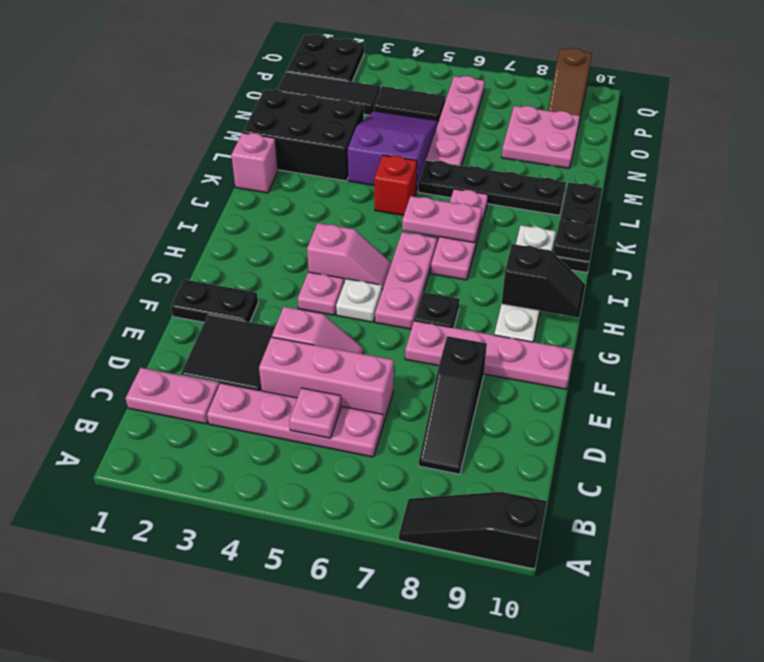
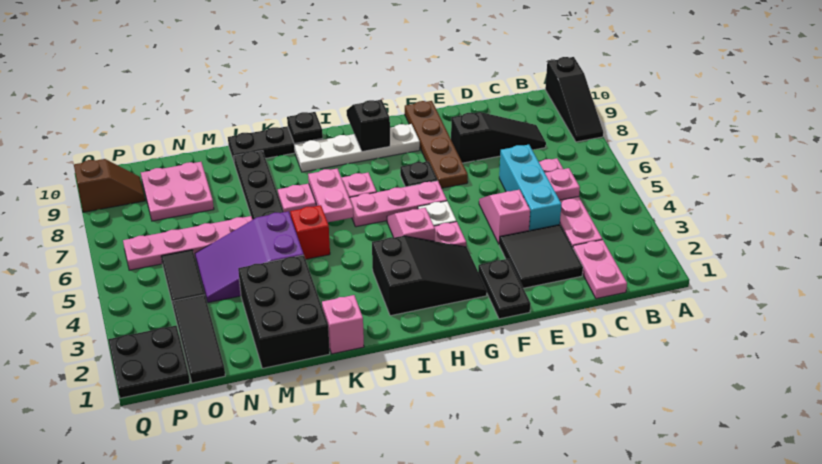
pink 1x3 brick [259,337,394,423] -> cyan 1x3 brick [499,145,561,231]
pink 1x4 plate [405,321,574,389] -> brown 1x4 plate [405,101,468,188]
none -> black 2x3 slope [372,236,487,316]

